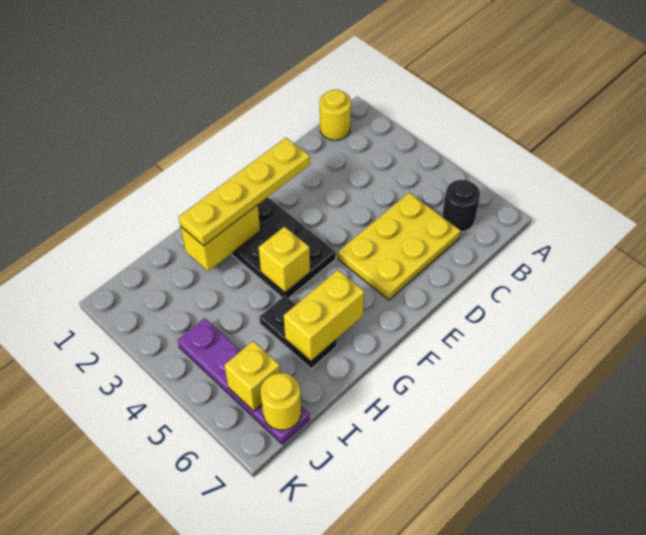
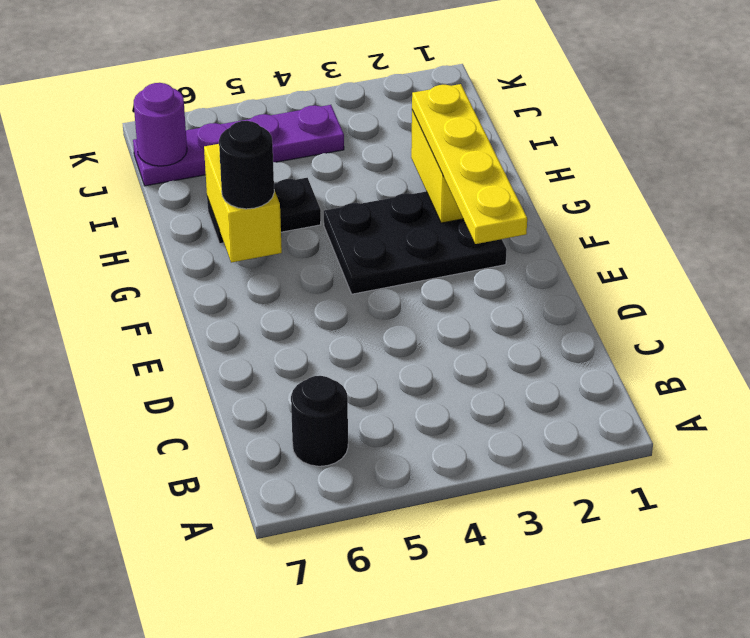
yellow 1x1 round brick [320,90,351,140] -> none
yellow 2x3 plate [338,193,461,300] -> none
yellow 1x1 brick [259,227,310,293] -> none
none -> black 1x1 round brick [219,121,274,209]
yellow 1x1 brick [224,341,280,411] -> none
yellow 1x1 round brick [261,373,301,430] -> purple 1x1 round brick [134,83,187,166]

